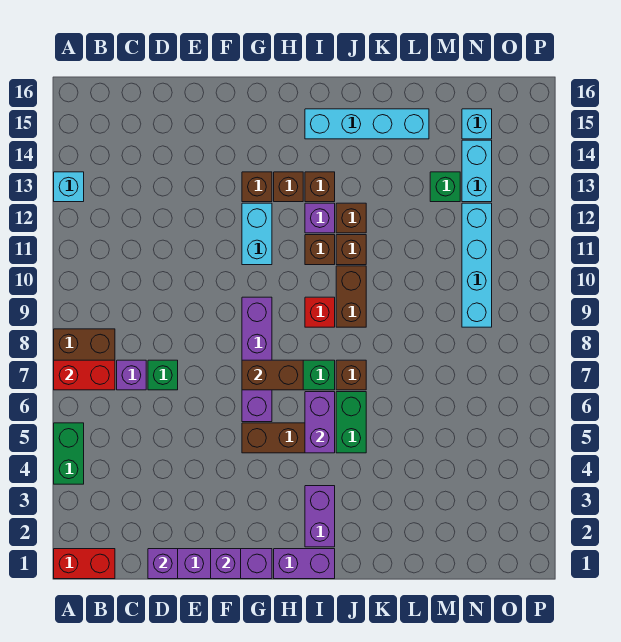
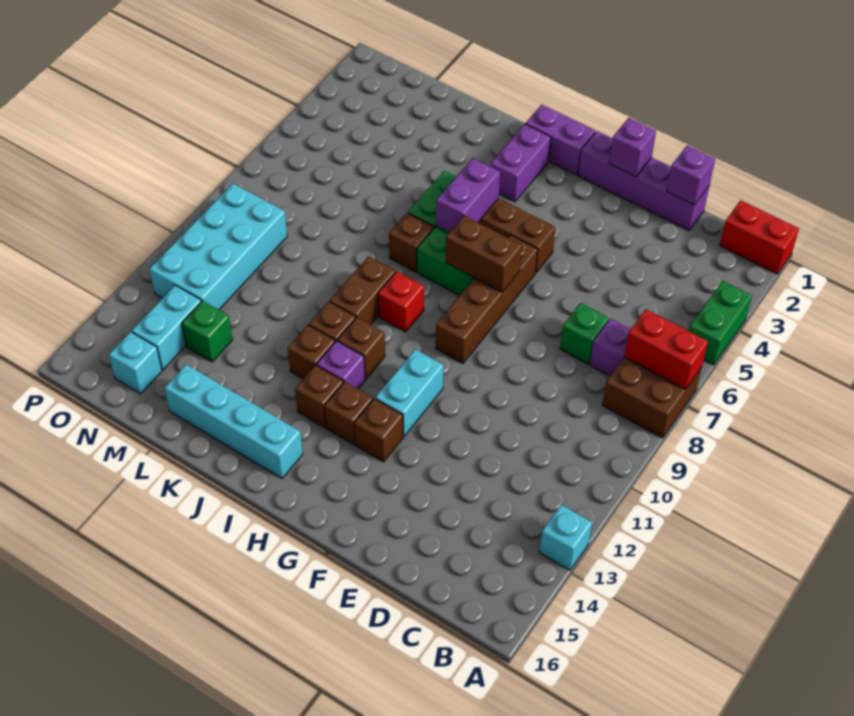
purple 1x4 brick [242,297,272,422] -> brown 1x4 brick [436,235,538,363]
cyan 1x4 brick [462,203,492,327] -> cyan 2x4 brick [149,184,287,310]

